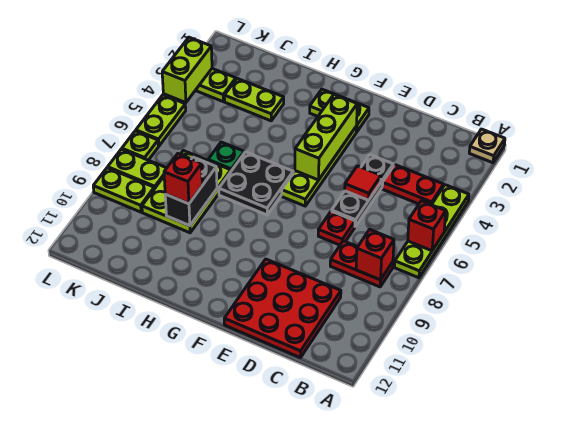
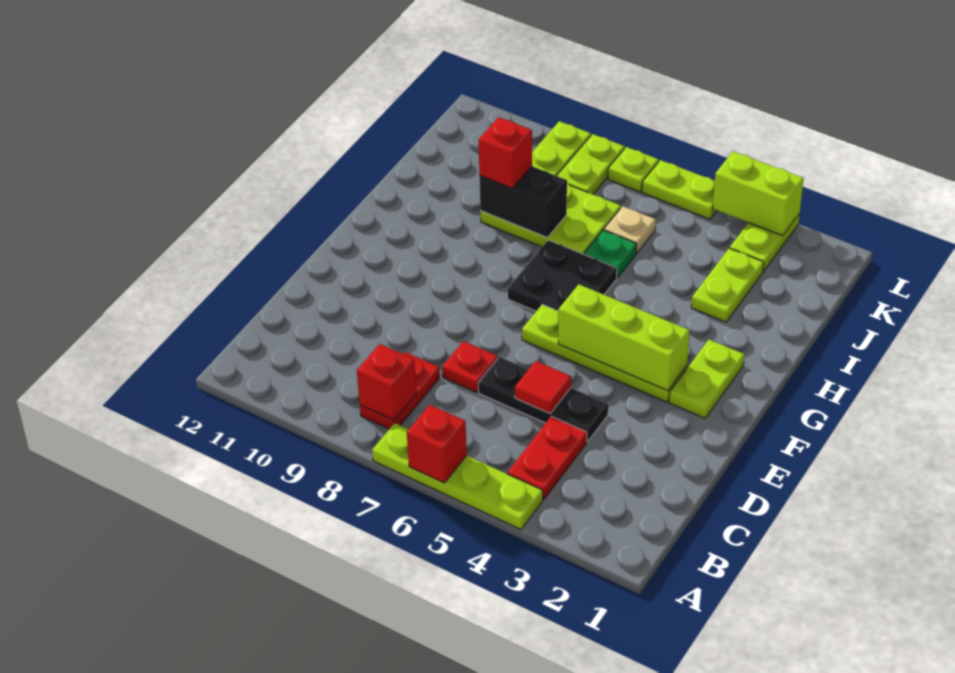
tan 1x1 plate [469,129,505,163] -> tan 1x1 plate moved to [604,206,656,253]
red 3x3 plate [224,259,341,358] -> none

